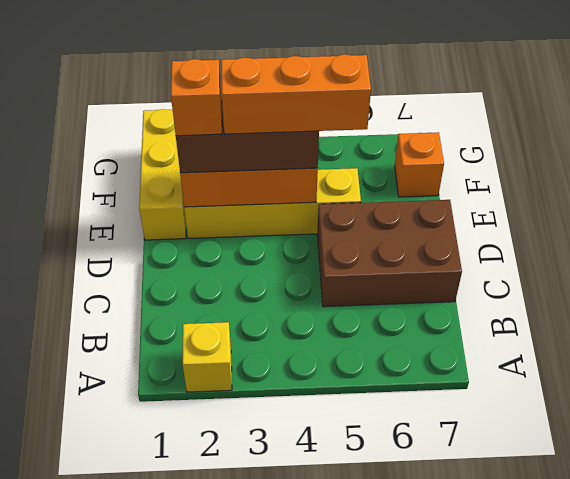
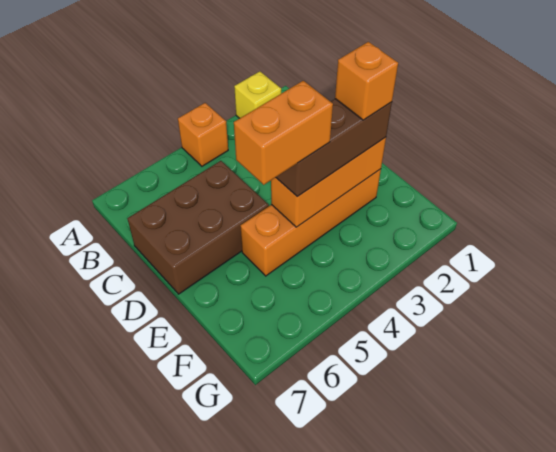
yellow 1x3 brick [139,109,186,240] -> none
yellow 1x4 brick [184,168,361,239] -> orange 1x4 brick [241,169,381,276]
orange 1x3 brick [221,54,371,134] -> orange 1x2 brick [234,81,333,185]
orange 1x1 brick [395,132,444,197] -> orange 1x1 brick moved to [178,103,228,166]

